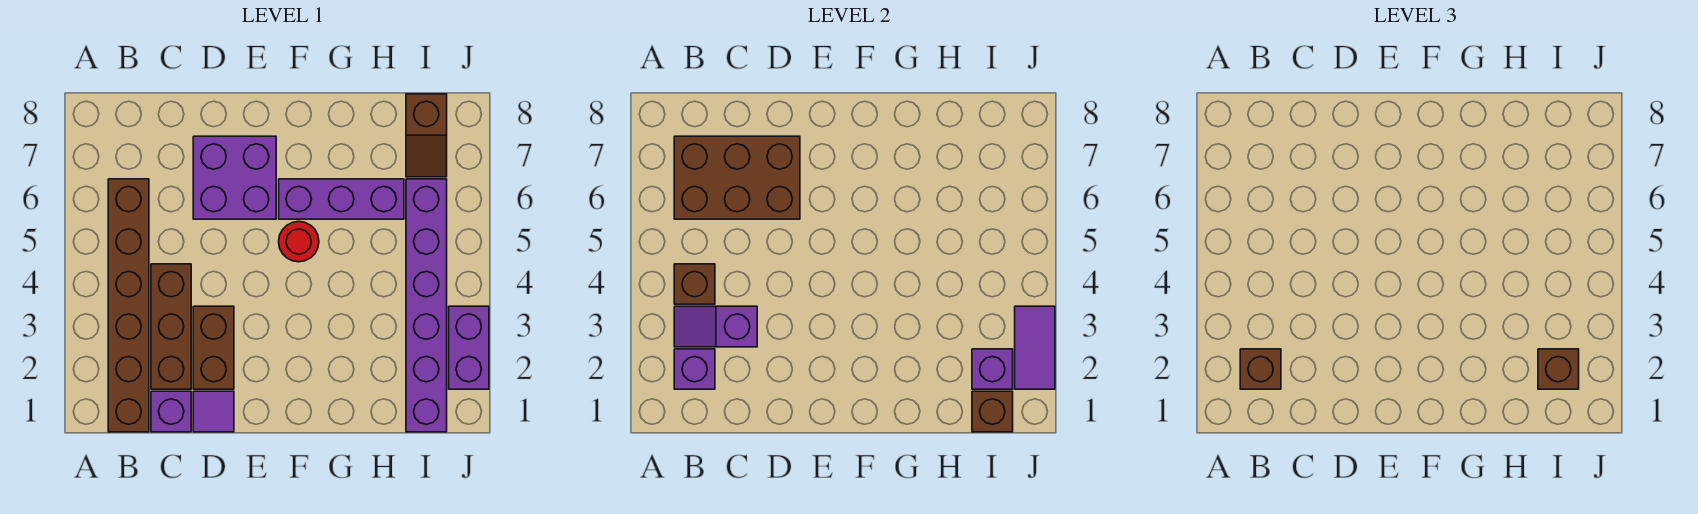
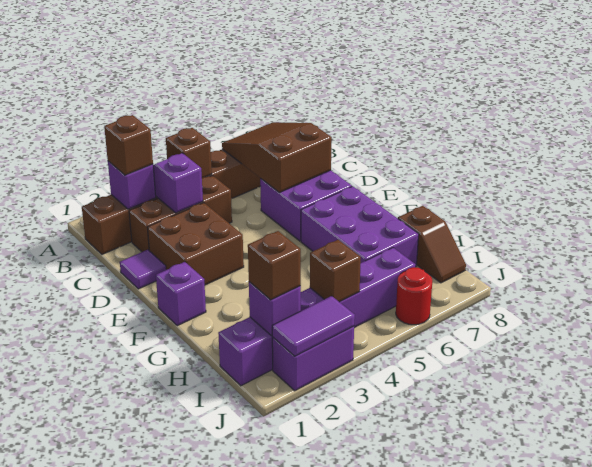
brown 2x3 brick [674,136,800,219] -> brown 2x3 slope [222,122,332,192]
purple 1x1 brick [151,391,191,432] -> purple 1x1 brick moved to [156,262,206,326]
brown 1x2 brick [193,306,234,389] -> brown 2x2 brick [148,203,244,285]
red 1x1 round brick [279,221,319,262] -> red 1x1 round brick moved to [396,267,432,325]
purple 1x3 brick [279,179,404,219] -> purple 2x3 brick [301,186,419,267]
brown 1x1 brick [972,391,1013,432] -> brown 1x1 brick moved to [310,240,361,302]
brown 1x2 slope [406,94,447,177] -> brown 1x2 slope turned to [398,206,466,283]

